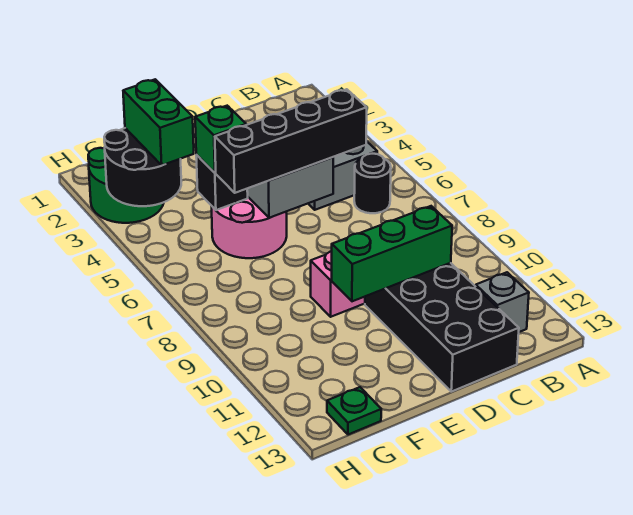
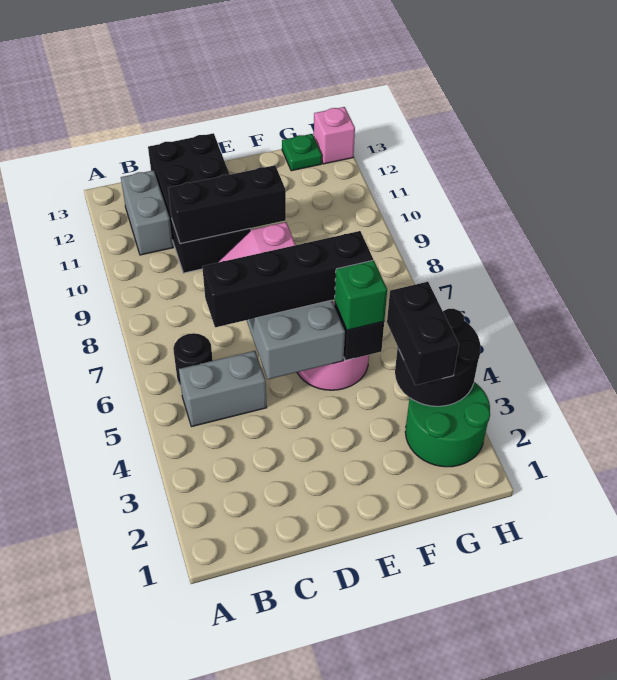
grey 1x1 brick [476,272,529,332] -> grey 1x2 brick [121,170,173,255]
green 1x3 brick [332,206,452,301] -> black 1x3 brick [168,165,286,244]
green 1x2 brick [123,79,194,165] -> black 1x2 brick [387,282,459,385]
none -> pink 1x1 brick [314,107,355,164]

